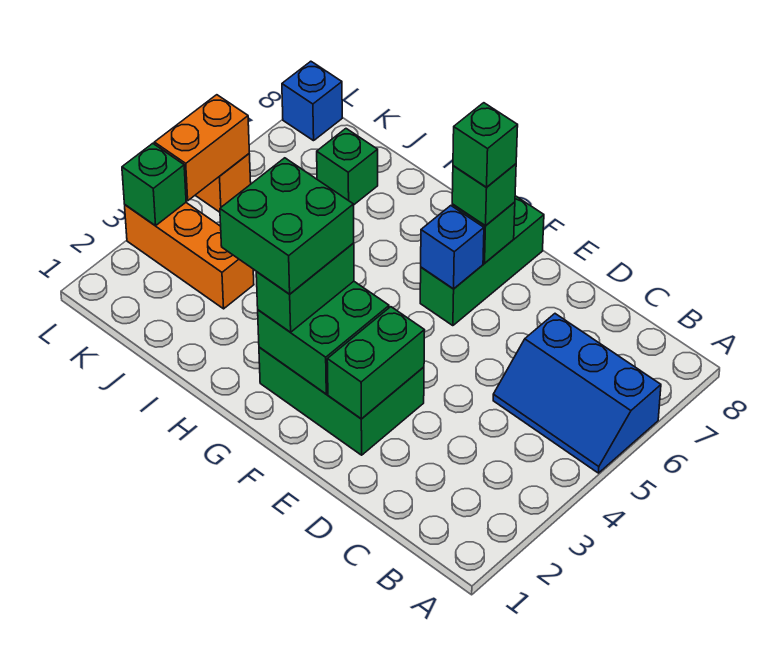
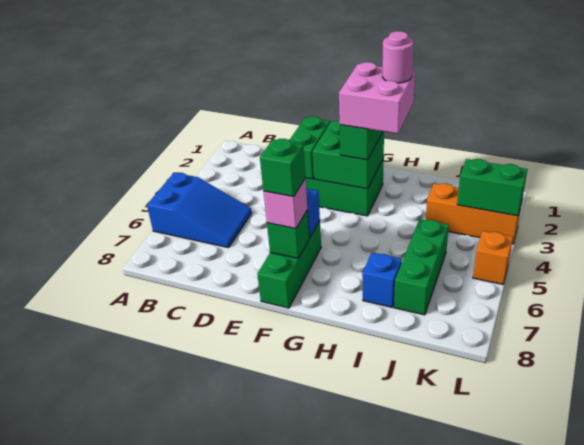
blue 2x3 slope [493,314,661,473] -> blue 2x3 slope turned to [147,173,252,248]
green 1x1 brick [452,164,516,226] -> pink 1x1 brick [263,179,307,229]
green 2x2 brick [220,158,354,294] -> pink 2x2 brick [339,62,415,134]
none -> pink 1x1 round brick [382,31,414,83]
green 1x1 brick [317,129,378,205] -> green 1x3 brick [394,219,449,315]
green 1x1 brick [122,143,186,226] -> green 1x2 brick [457,159,527,216]
orange 1x2 brick [154,95,249,201] -> none
blue 1x1 brick [282,61,342,141] -> blue 1x1 brick moved to [362,253,402,307]

